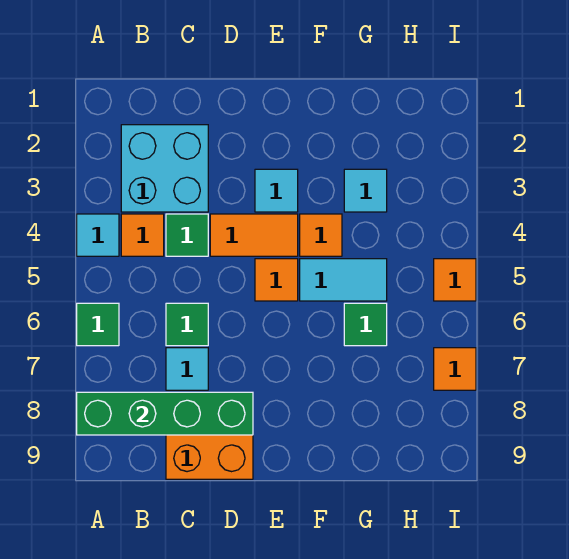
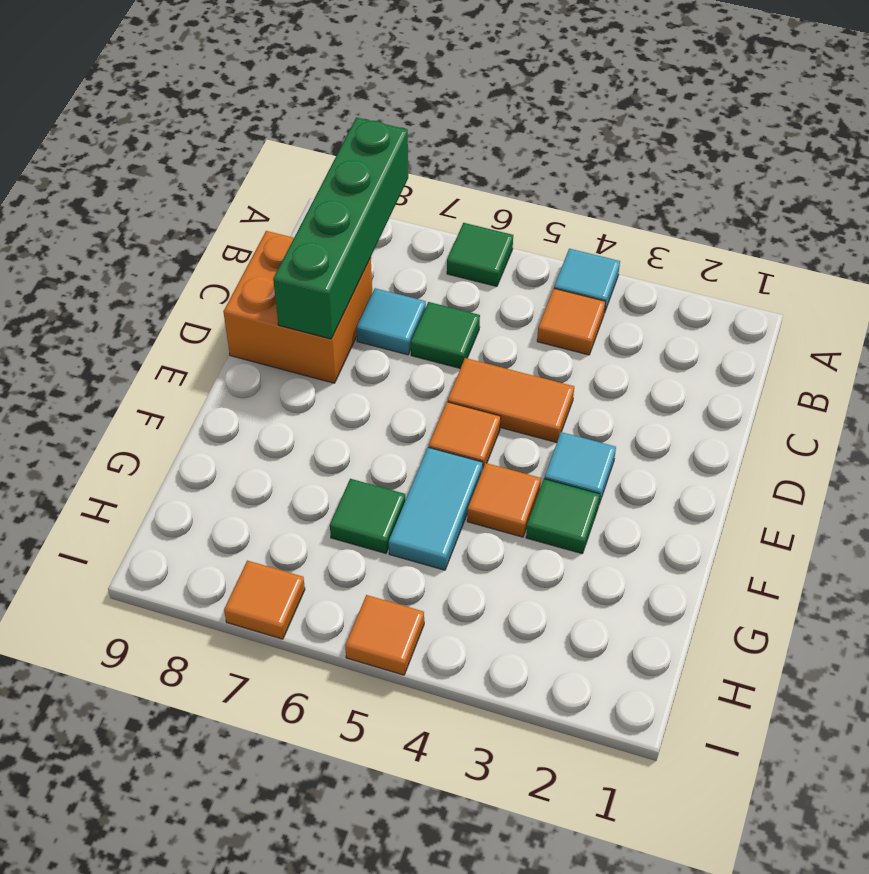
cyan 2x2 brick [121,125,208,212] -> none
green 1x1 tile [166,214,208,256] -> green 1x1 tile moved to [526,479,600,554]
orange 1x2 tile [210,214,298,256] -> orange 1x2 tile turned to [448,358,574,443]
cyan 1x1 tile [344,169,387,212] -> none

